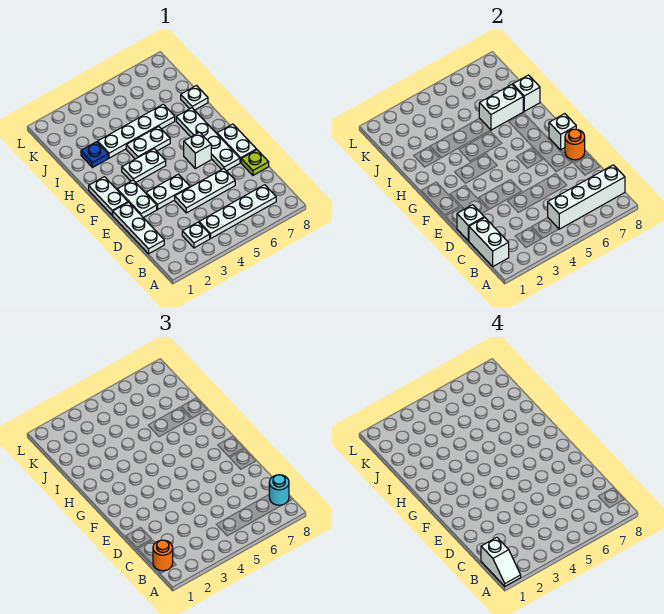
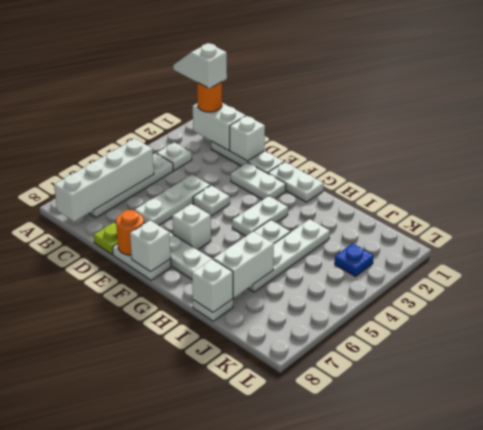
cyan 1x1 round brick [269,475,289,505] -> none
white 1x2 plate [146,174,190,209] -> white 1x1 plate [193,186,230,216]
blue 1x1 plate [81,142,108,168] -> blue 1x1 plate moved to [335,244,373,277]

